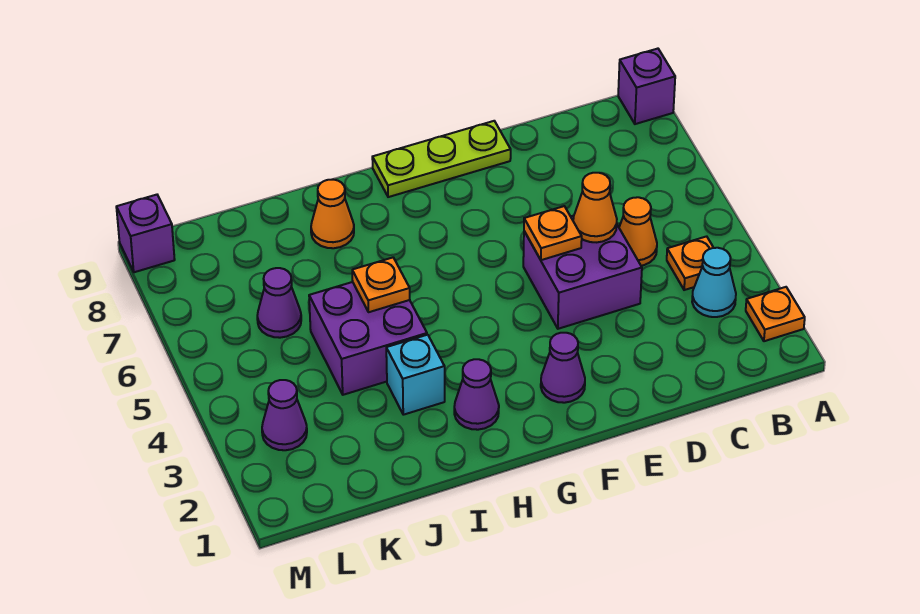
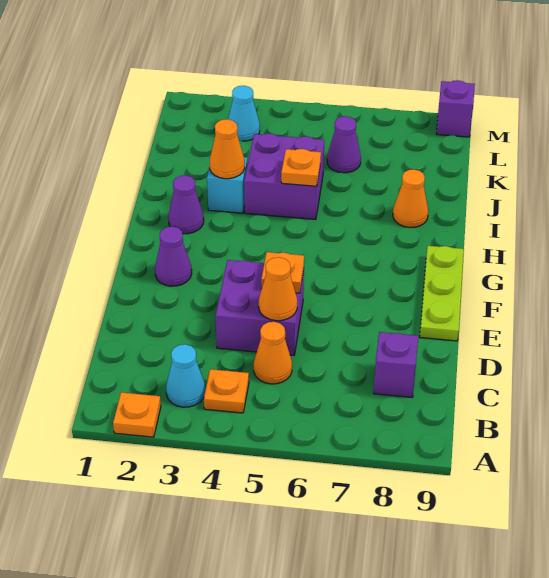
purple 1x1 brick [618,49,675,124] -> purple 1x1 brick moved to [374,332,418,397]
none -> orange 1x1 cone [210,119,245,179]
purple 1x1 cone [262,380,307,450] -> cyan 1x1 cone [228,86,260,141]

